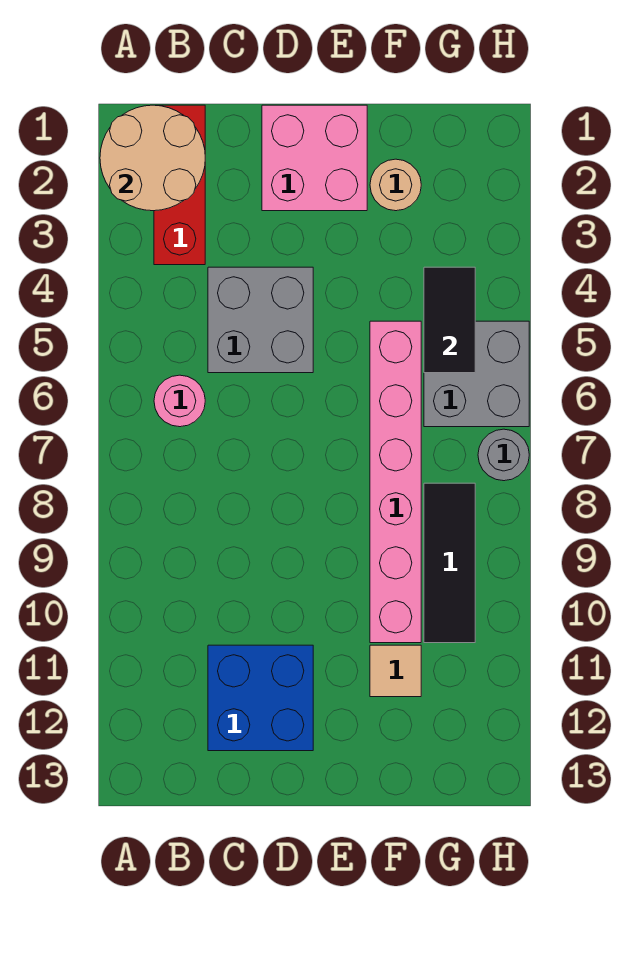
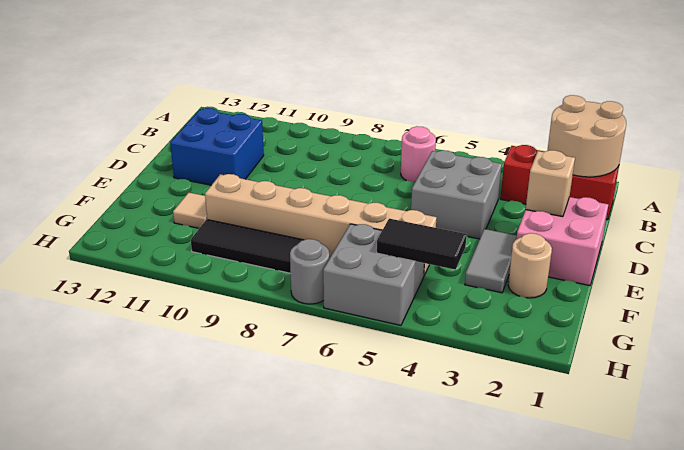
none -> tan 1x1 brick [526,150,575,217]
none -> grey 1x2 tile [465,229,517,293]
pink 1x6 brick [370,321,421,643] -> tan 1x6 brick [205,174,437,275]

